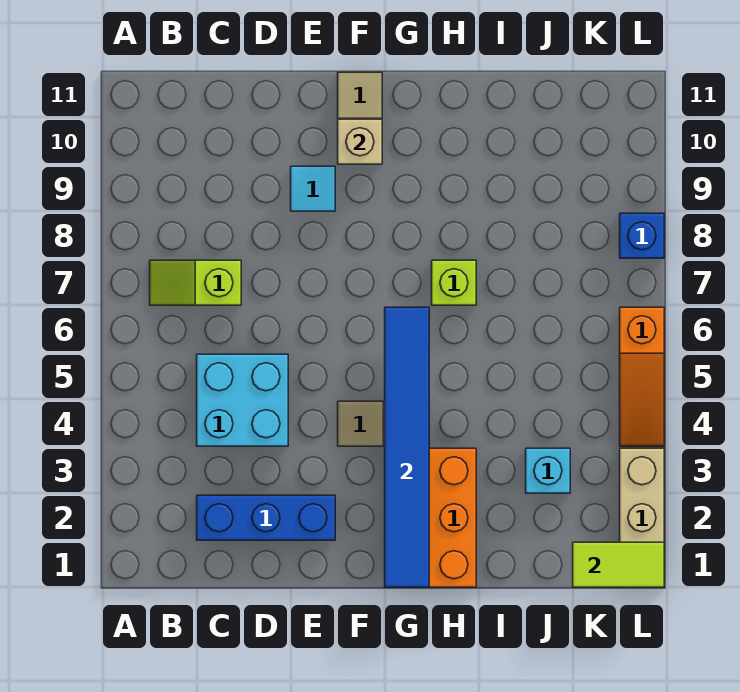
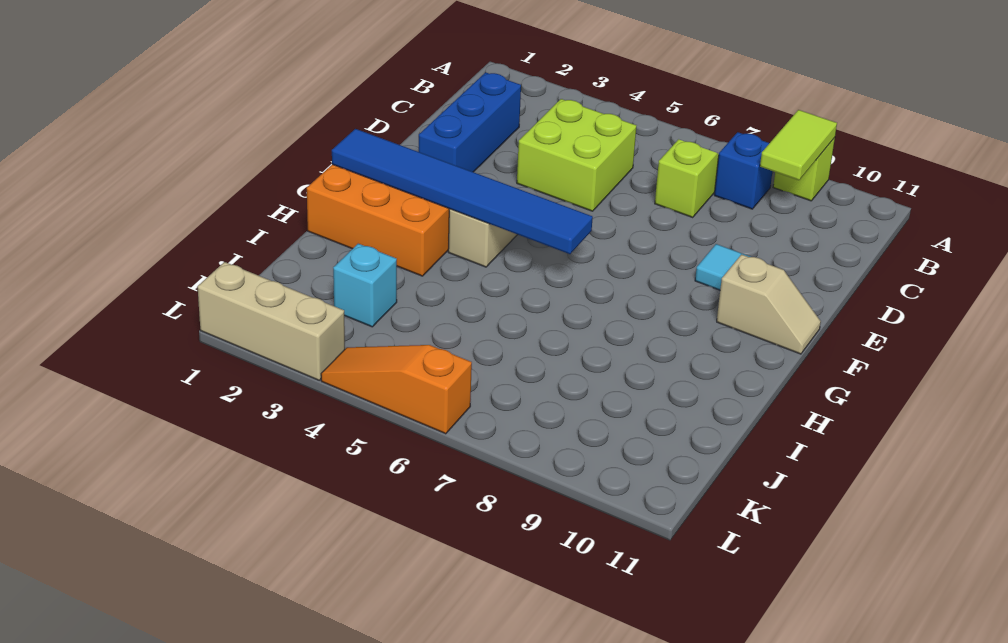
cyan 2x2 brick [197,354,288,446] -> lime 2x2 brick [517,99,636,211]
tan 1x1 brick [338,119,382,164] -> none
lime 1x1 brick [432,260,476,305] -> lime 1x1 brick moved to [773,138,835,201]
lime 1x2 tile [573,542,664,587] -> lime 1x2 tile moved to [760,110,837,180]
blue 1x1 brick [620,213,664,258] -> blue 1x1 brick moved to [714,132,772,209]

